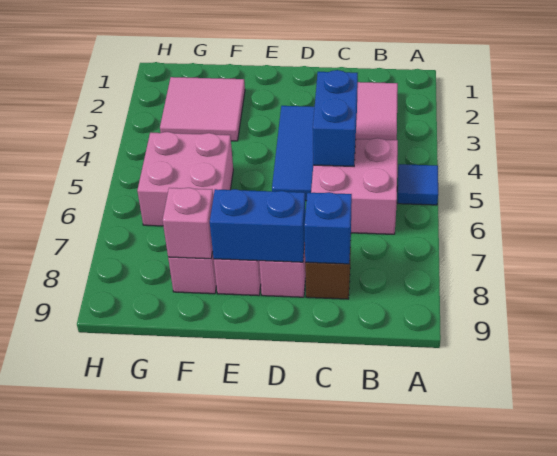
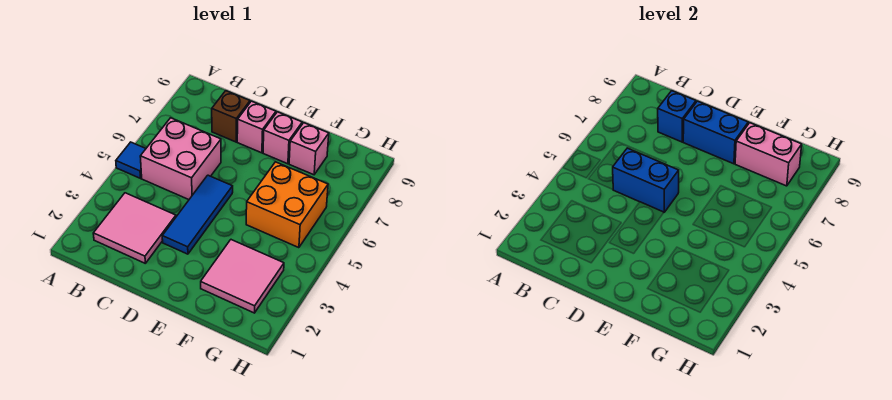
blue 1x2 brick [313,70,358,166] -> blue 1x2 brick turned to [613,148,679,212]
pink 2x2 brick [137,132,233,226] -> orange 2x2 brick [246,162,328,248]
pink 1x1 brick [163,188,213,259] -> pink 1x2 brick [735,123,802,186]

